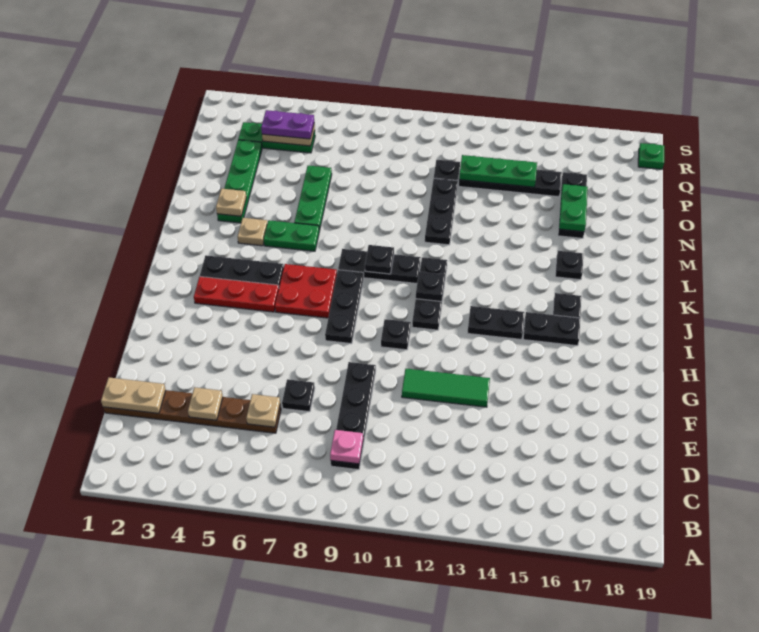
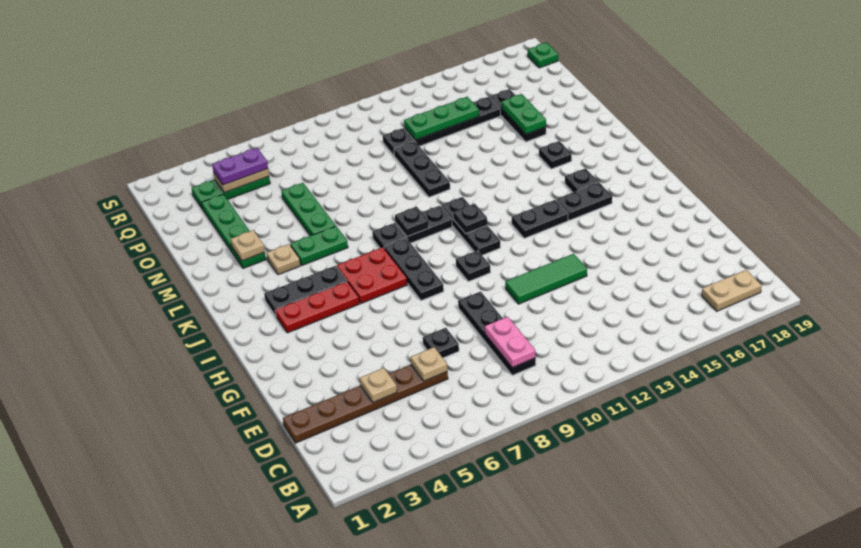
pink 1x1 plate [330,430,363,464] -> pink 1x2 plate [485,317,536,368]
tan 1x2 plate [101,378,166,413] -> tan 1x2 plate moved to [702,270,762,311]

